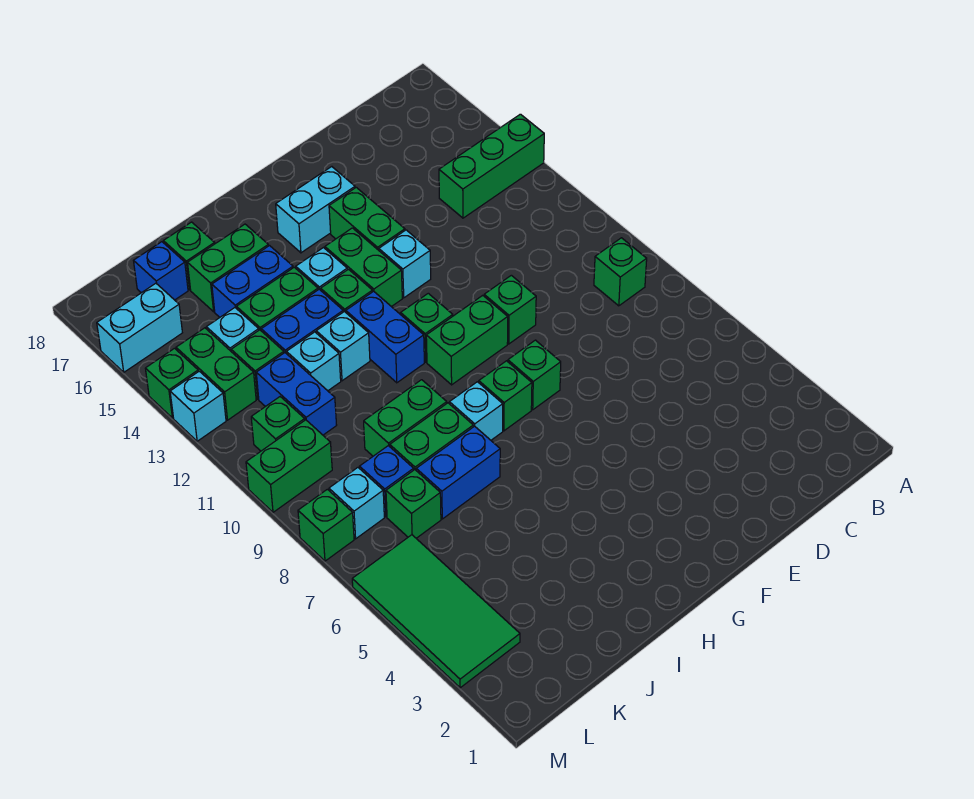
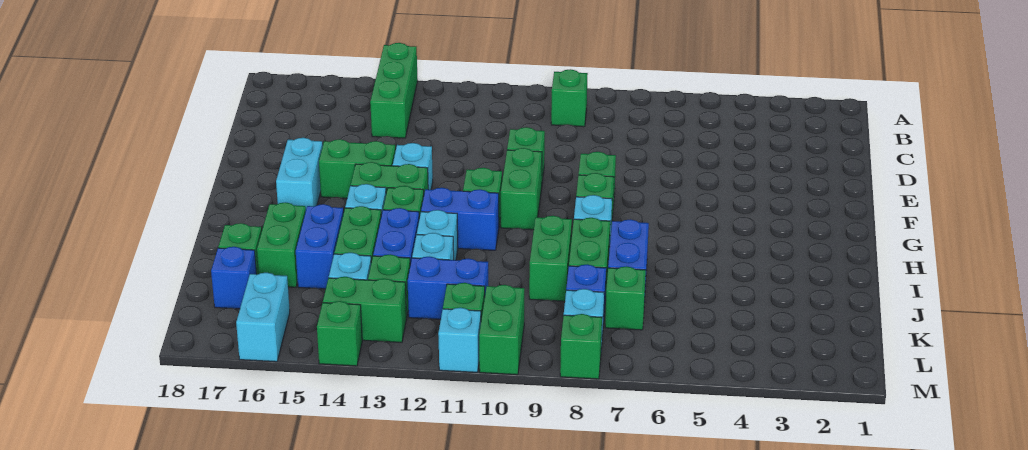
green 2x4 tile [352,535,520,688] -> none
cyan 1x1 brick [170,371,226,441] -> cyan 1x1 brick moved to [438,308,481,372]

